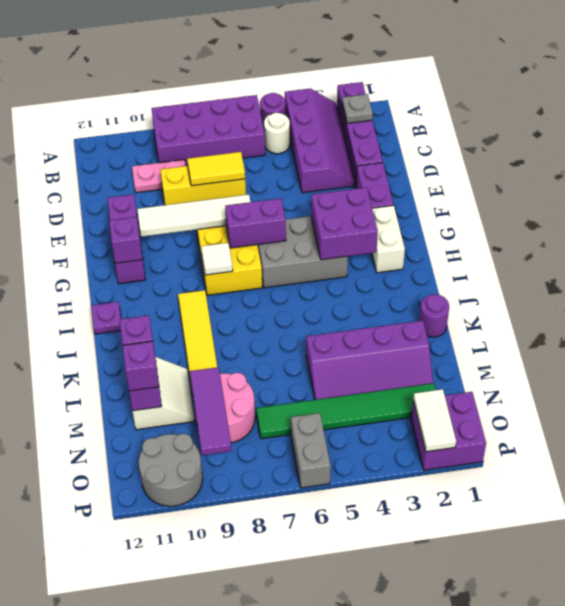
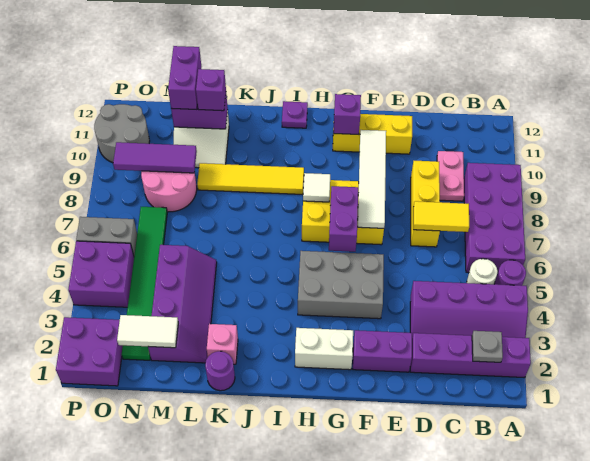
yellow 1x2 tile [187,152,245,186] -> yellow 1x2 tile turned to [413,201,469,232]
purple 1x3 brick [107,194,145,284] -> yellow 1x3 brick [333,114,412,154]
purple 2x2 brick [311,187,378,260] -> purple 2x2 brick moved to [68,241,134,307]
grey 2x3 brick [258,216,348,288] -> grey 2x3 brick turned to [298,251,384,319]
none -> pink 1x1 brick [207,324,238,364]
purple 2x4 slope [306,321,433,400] -> purple 2x4 slope turned to [148,245,217,363]
purple 1x1 brick [123,341,159,391] -> purple 1x2 brick [168,46,201,110]
white 1x2 tile [413,389,456,452] -> white 1x2 tile moved to [117,315,178,348]

